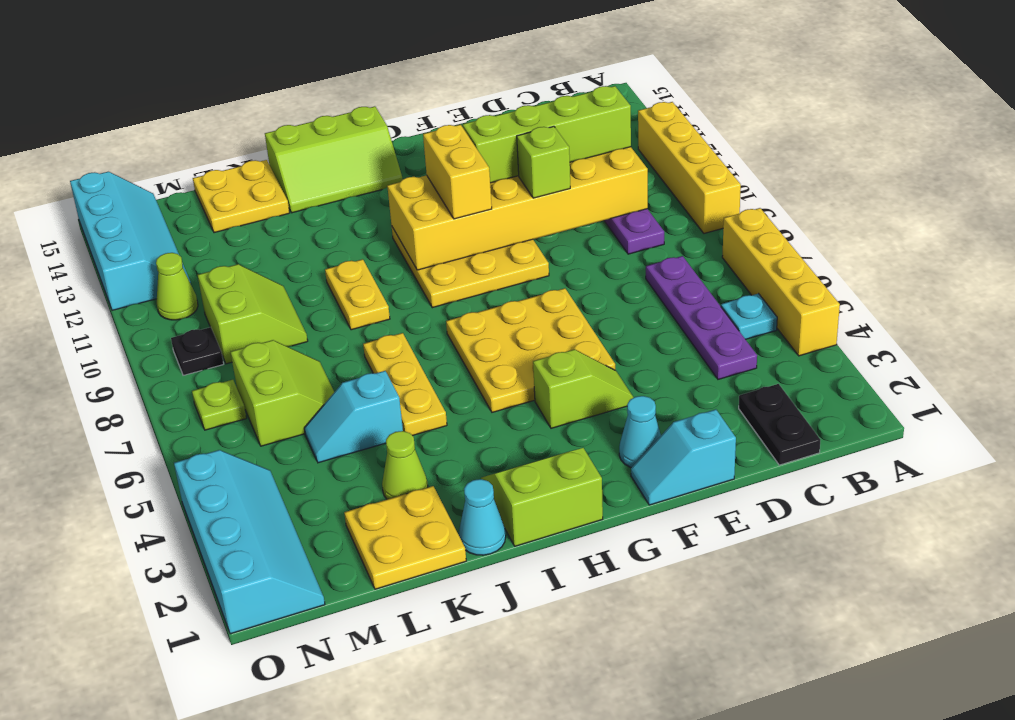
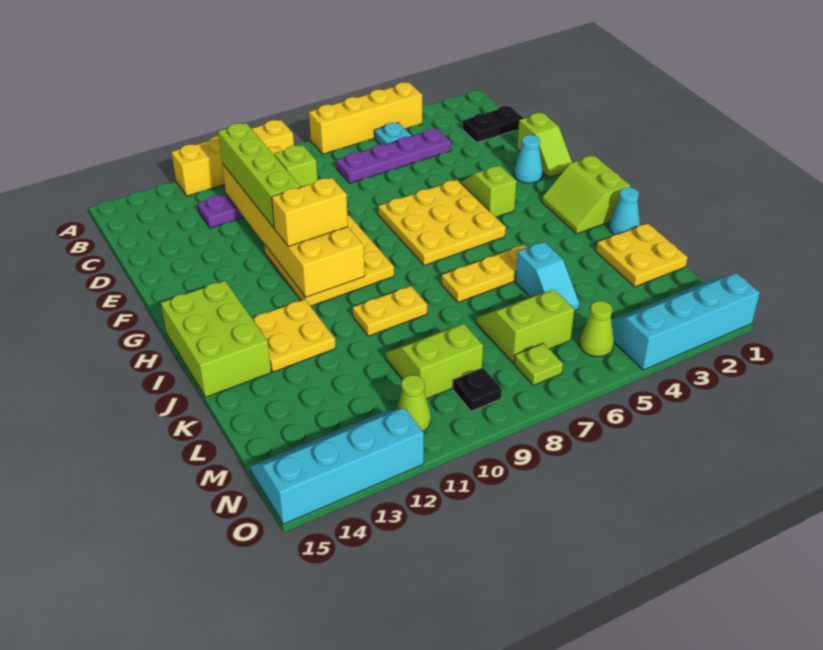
cyan 1x2 slope [631,409,736,505] -> lime 1x2 slope [517,113,572,177]
lime 2x3 slope [265,106,403,213] -> lime 2x3 brick [161,281,271,397]
lime 1x1 cone [382,431,428,499] -> lime 1x1 cone moved to [580,301,614,357]
yellow 2x2 plate [193,160,289,233] -> yellow 2x2 plate moved to [252,299,336,372]

